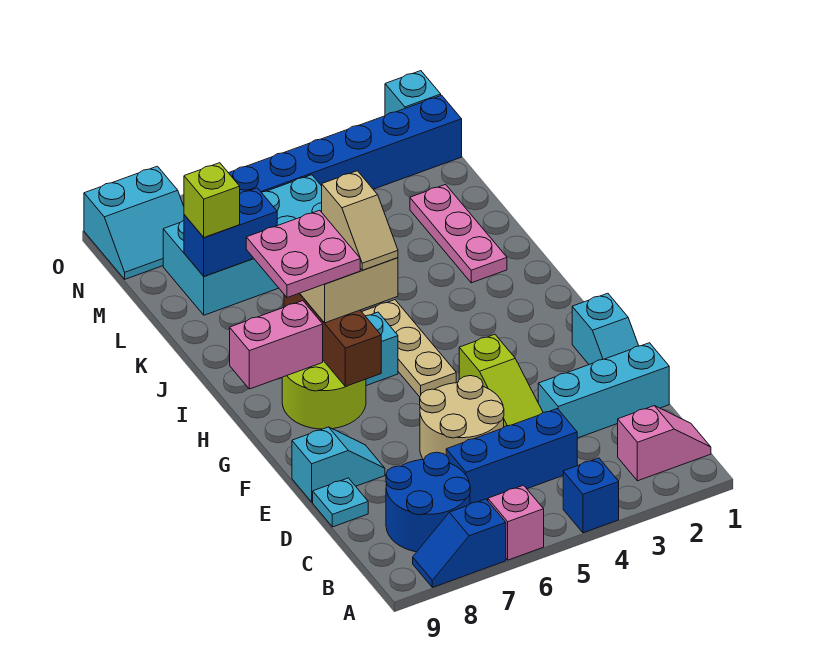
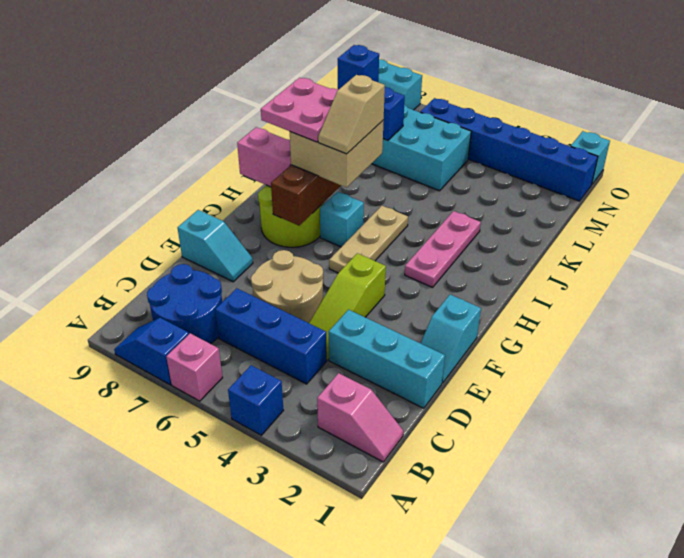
cyan 1x1 plate [313,478,368,527] -> none
pink 1x3 plate [410,185,507,283] -> pink 1x3 plate moved to [405,211,481,287]
lime 1x1 brick [184,163,240,237] -> blue 1x1 brick [338,45,379,90]

